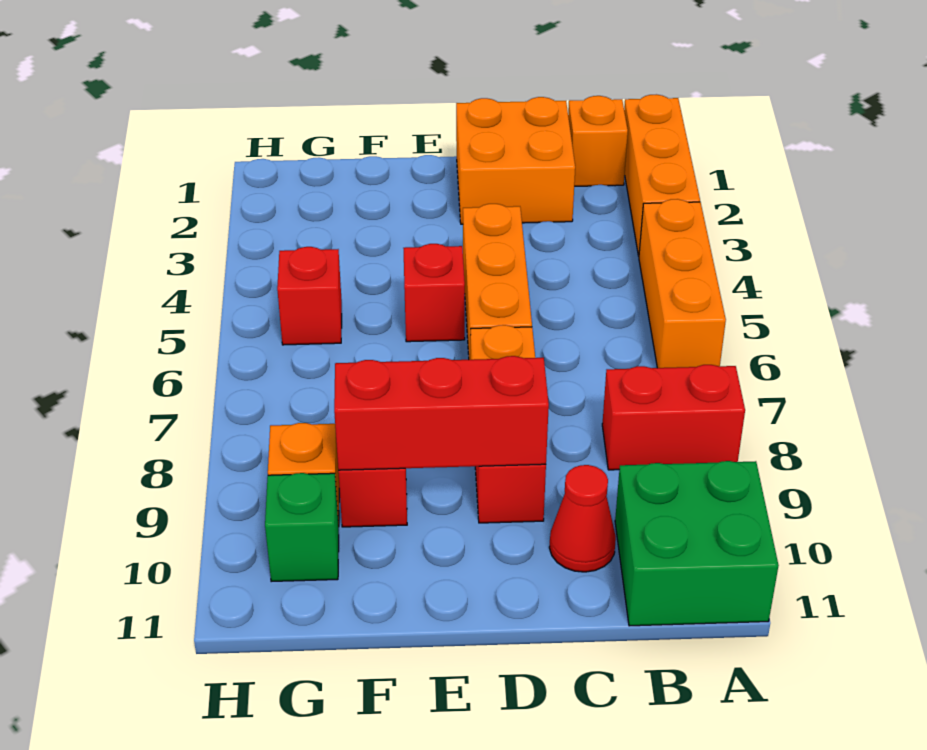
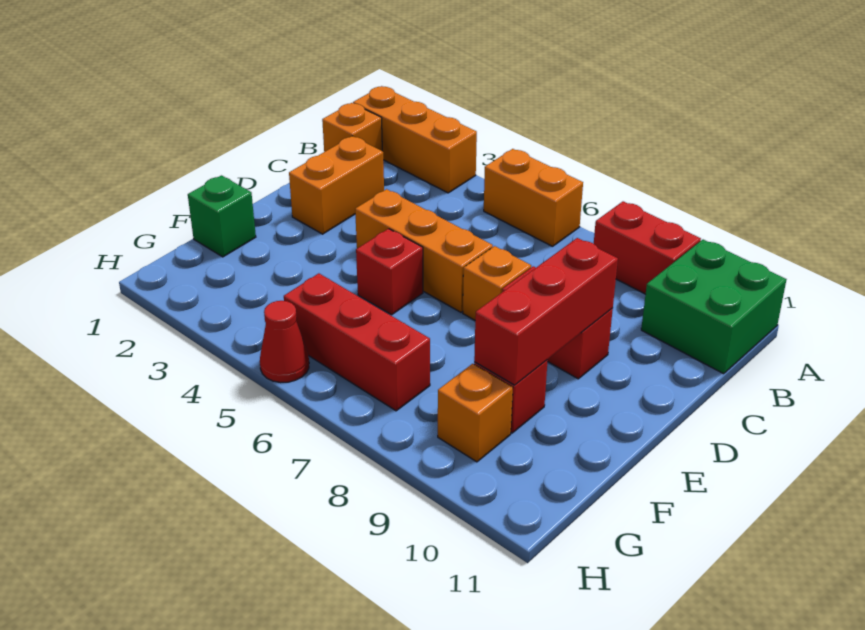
orange 1x3 brick [639,199,726,368] -> orange 1x2 brick [484,149,583,246]
red 1x2 brick [602,365,745,470] -> red 1x2 brick turned to [594,201,701,294]
orange 2x2 brick [456,97,575,224] -> orange 1x2 brick [289,136,384,234]
red 1x1 cone [549,465,616,572] -> red 1x1 cone moved to [260,301,309,383]
red 1x1 brick [277,247,342,345] -> red 1x3 brick [284,273,430,411]
green 1x1 brick [265,473,339,582] -> green 1x1 brick moved to [188,175,256,257]

